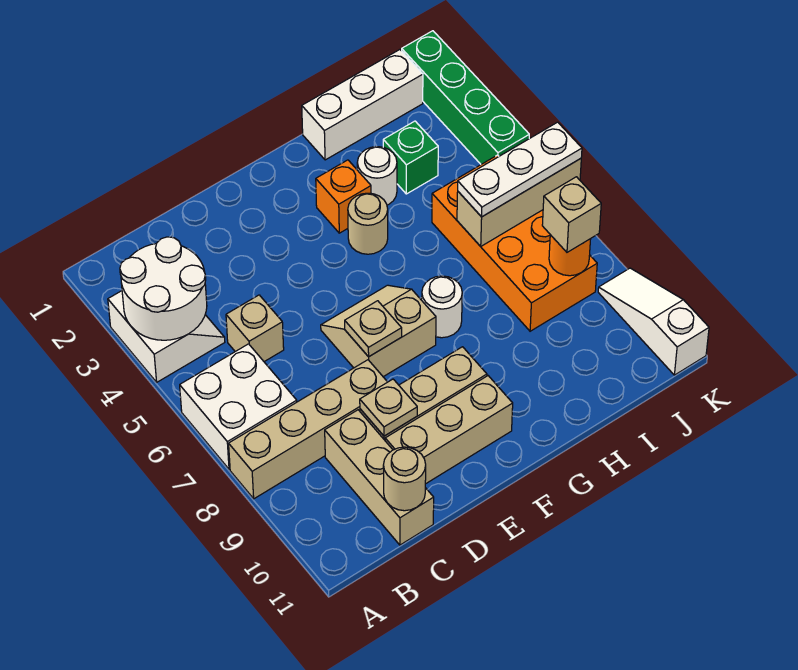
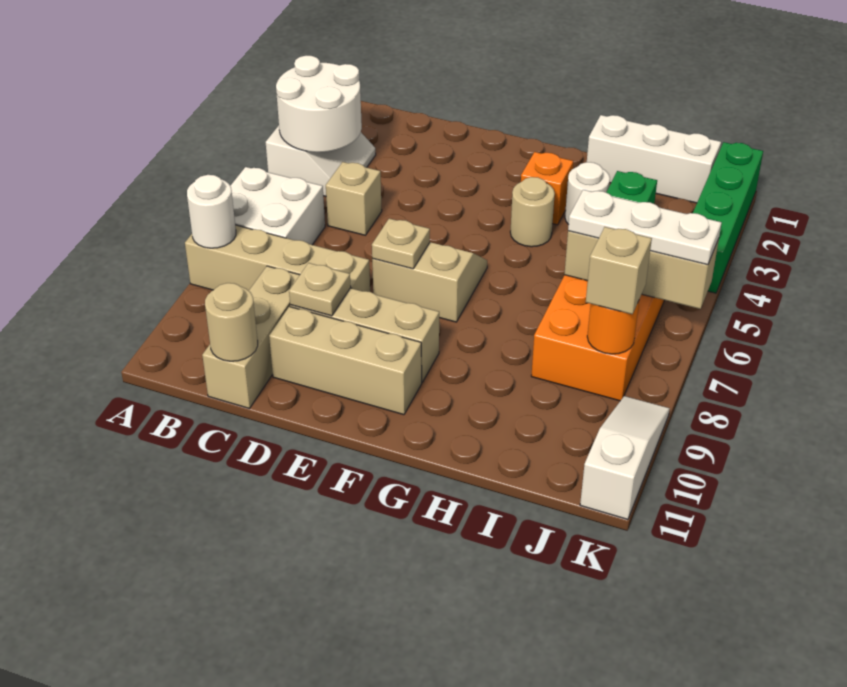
white 1x1 round brick [422,276,462,338] -> white 1x1 round brick moved to [187,175,236,248]

